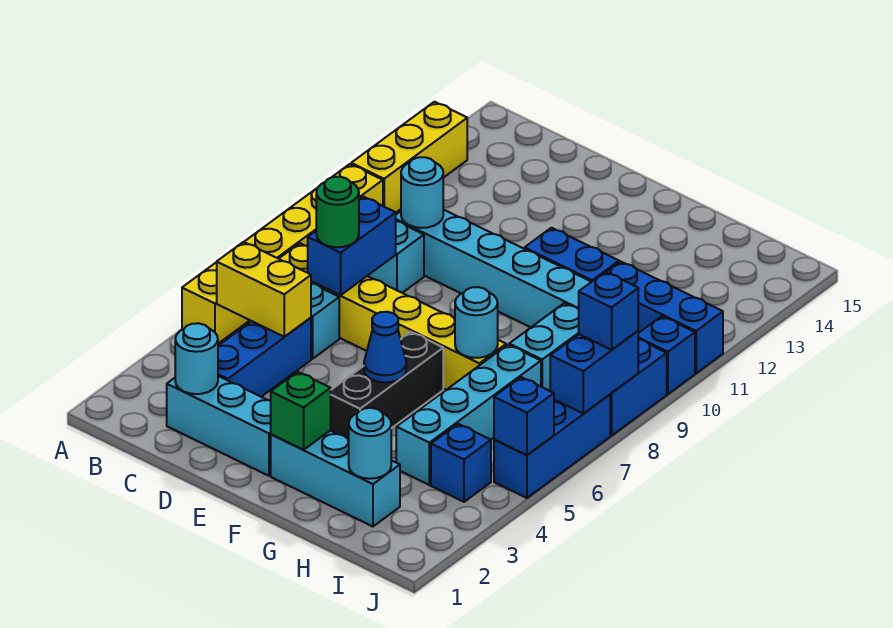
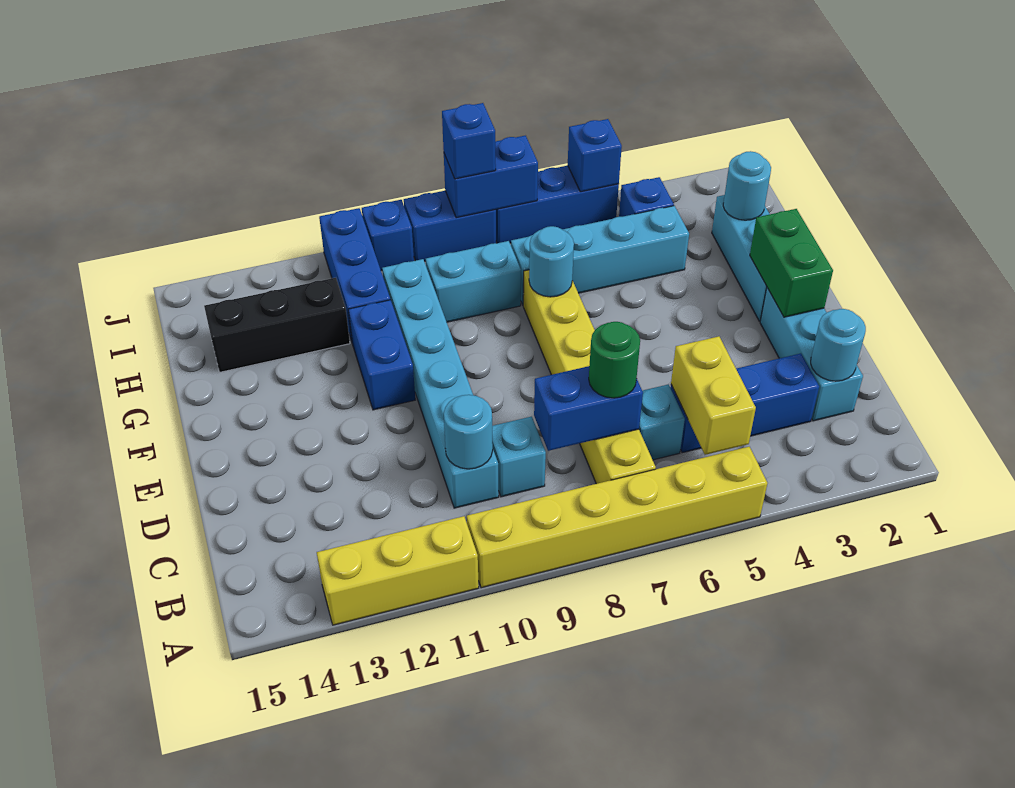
green 1x1 brick [271,372,331,450] -> green 1x2 brick [750,209,833,317]
black 1x3 brick [330,332,443,439] -> black 1x3 brick moved to [204,278,350,372]
blue 1x1 cone [364,312,406,382] -> none

